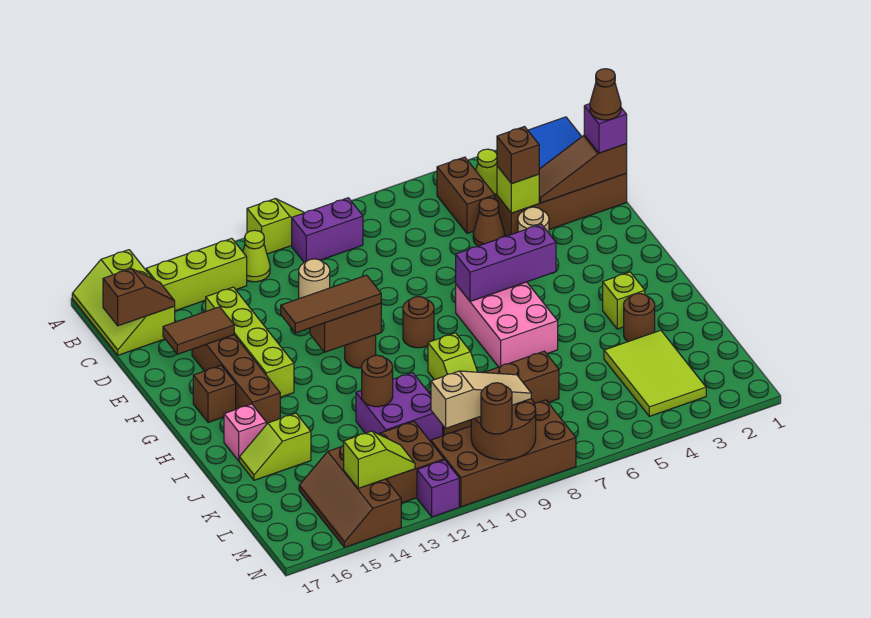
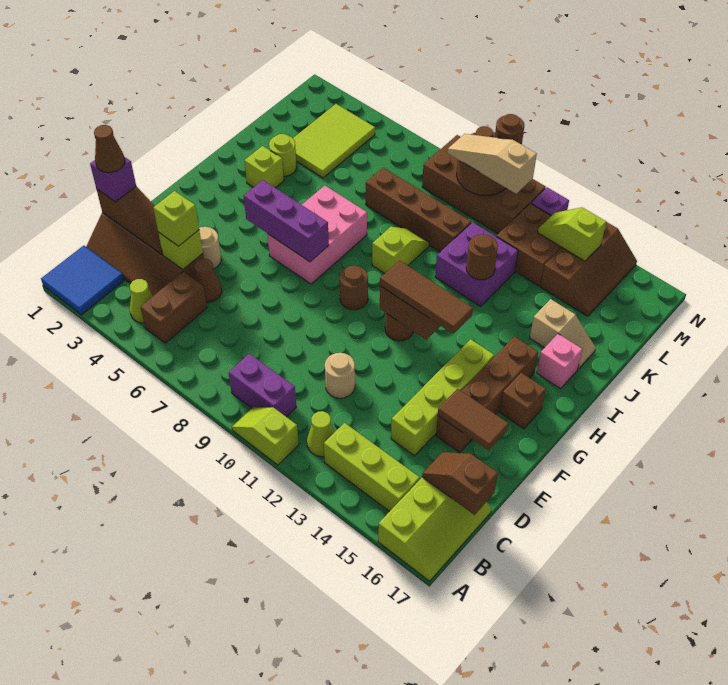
brown 1x1 brick [497,127,539,184] -> lime 1x1 brick [153,191,199,246]
brown 1x1 round brick [624,294,655,342] -> lime 1x1 round brick [269,134,297,176]
lime 1x2 slope [239,413,311,480] -> tan 1x2 slope [530,299,596,369]

